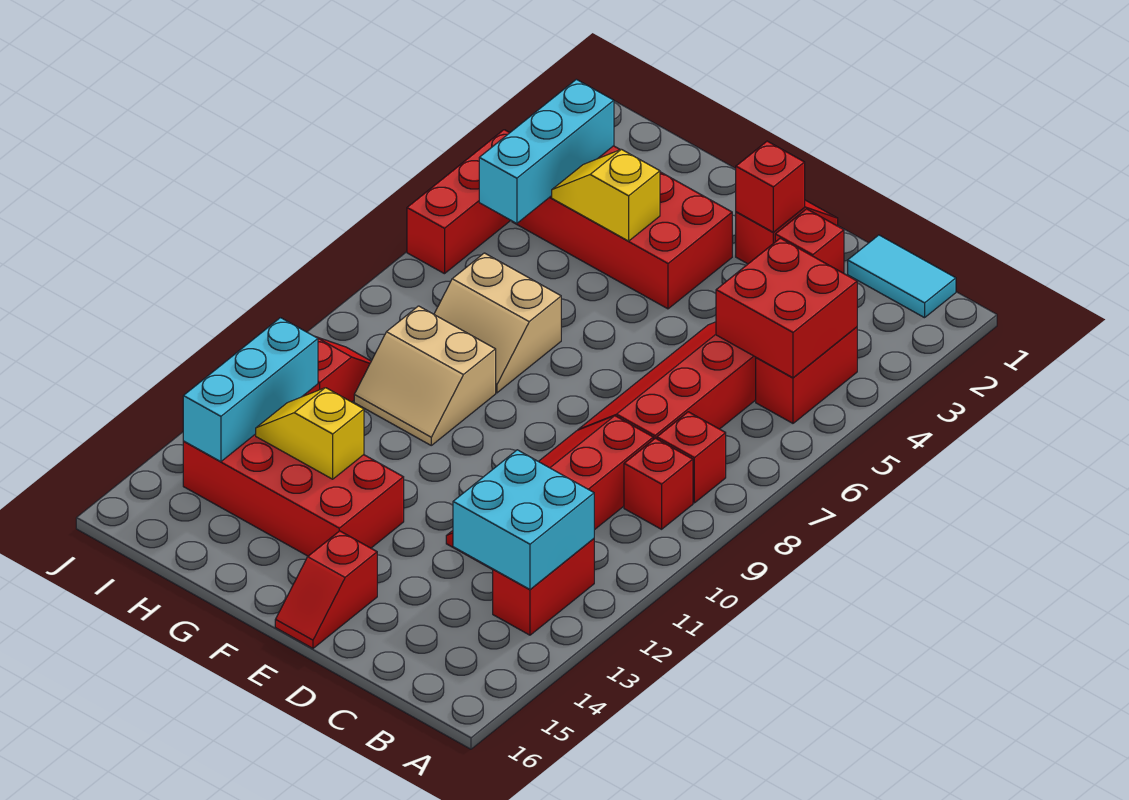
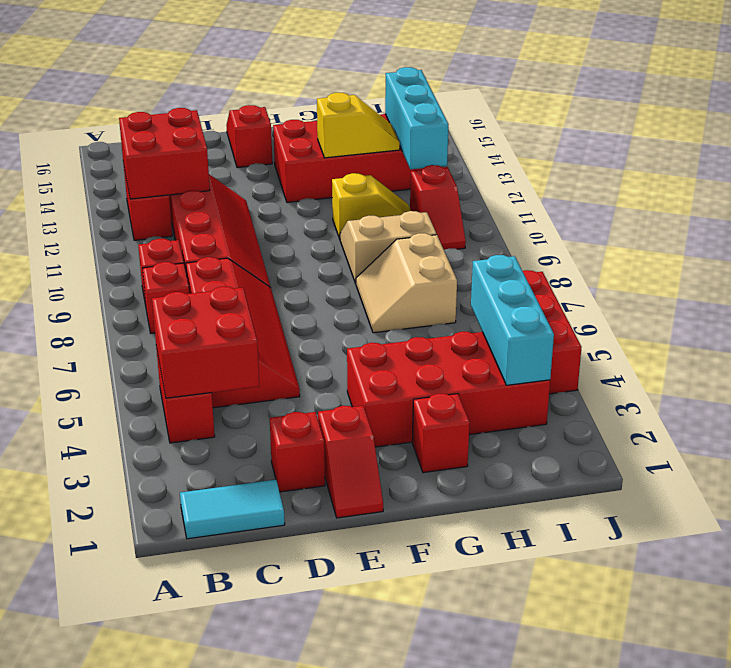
cyan 2x2 brick [453,450,594,589] -> red 2x2 brick [119,108,210,199]
red 1x1 brick [736,141,805,232] -> red 1x1 brick moved to [412,394,470,473]
yellow 1x2 slope [552,149,660,241] -> yellow 1x2 slope moved to [332,173,411,239]
tan 2x2 slope [434,253,561,393] -> tan 2x2 slope turned to [356,233,457,333]

